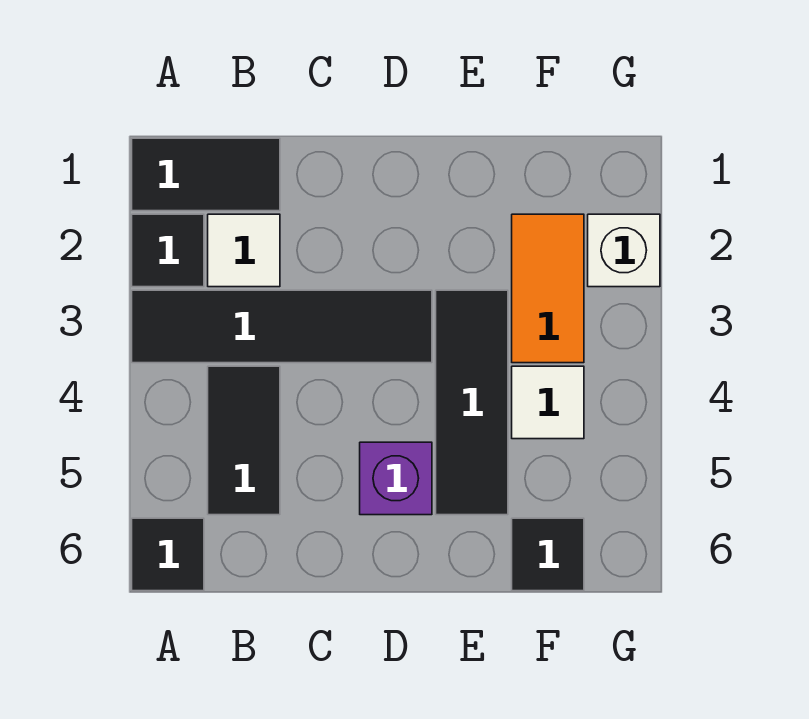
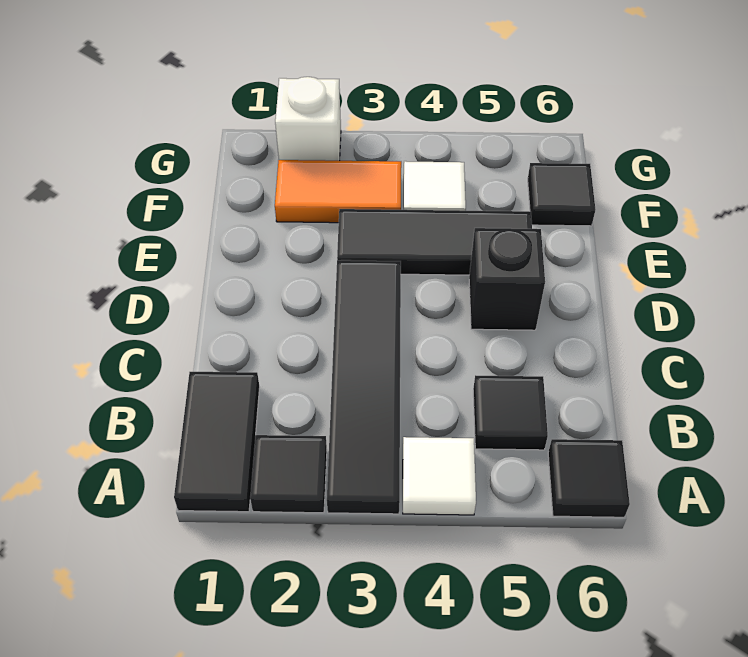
white 1x1 tile [208,214,280,287] -> white 1x1 tile moved to [403,437,476,515]
black 1x2 tile [208,366,280,515] -> black 1x1 tile [473,375,548,450]
purple 1x1 brick [360,442,432,515] -> black 1x1 brick [469,228,545,330]

